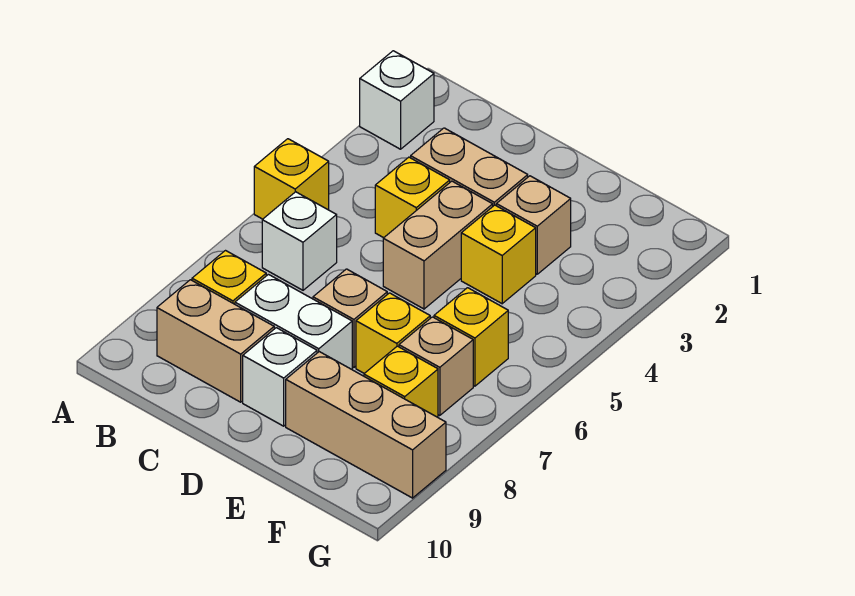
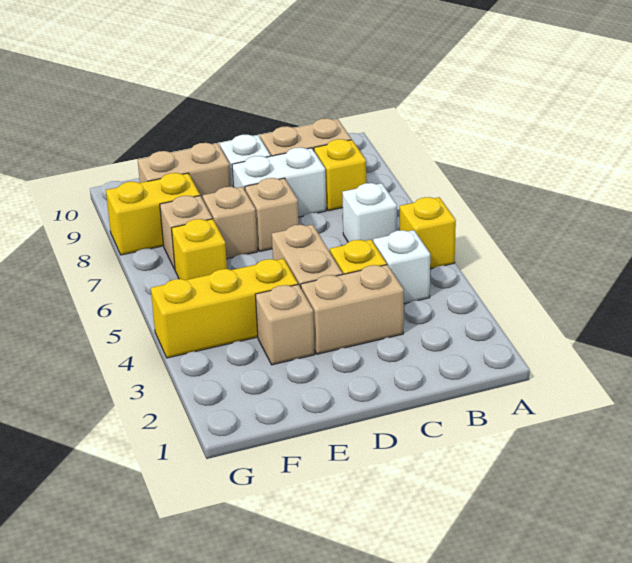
white 1x1 brick [360,51,434,149] -> white 1x1 brick moved to [373,230,430,304]
yellow 1x1 brick [461,205,536,304] -> yellow 1x3 brick [151,259,298,358]
yellow 1x1 brick [356,293,430,373] -> tan 1x1 brick [203,187,258,259]
tan 1x3 brick [286,352,446,498] -> tan 1x2 brick [138,143,231,199]
yellow 1x1 brick [364,346,438,417] -> yellow 1x2 brick [106,173,200,255]

